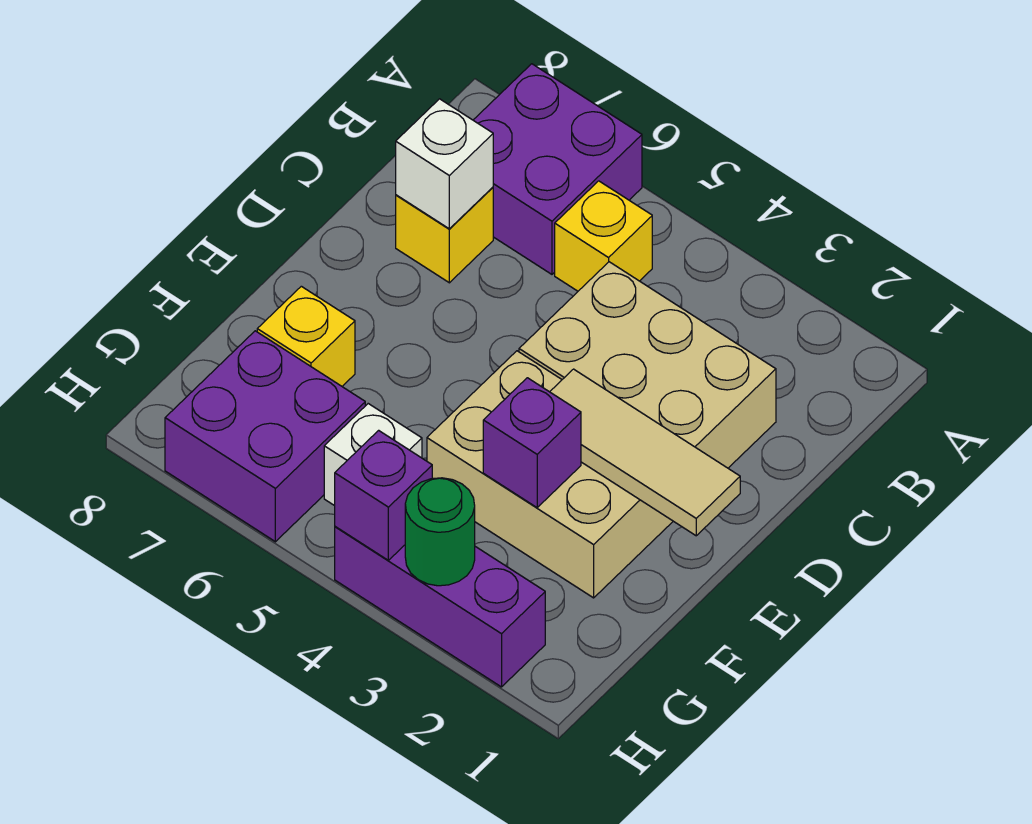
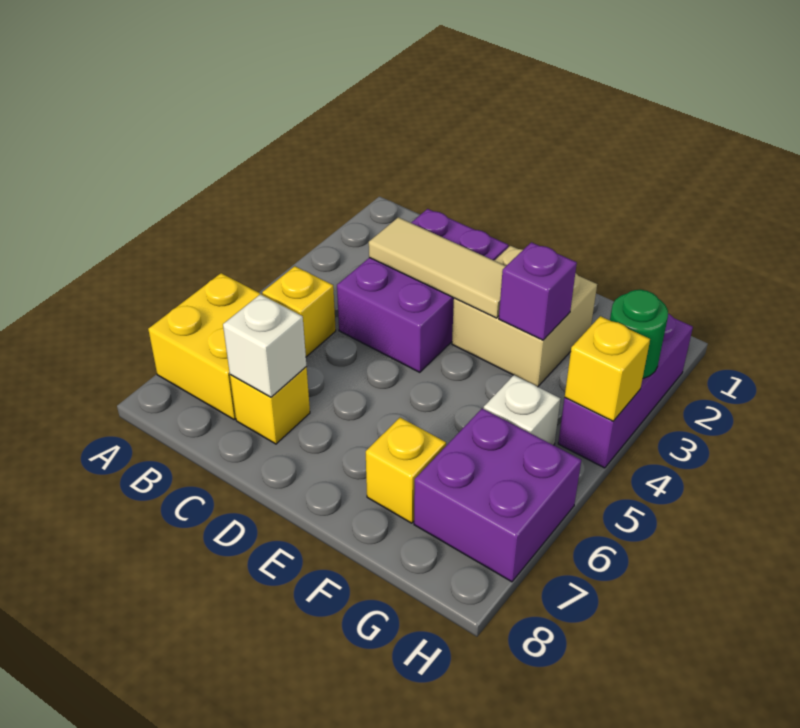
purple 2x2 brick [473,64,642,274] -> yellow 2x2 brick [148,273,299,419]
tan 2x3 brick [519,262,776,468] -> purple 2x3 brick [337,209,508,372]
tan 1x3 tile [550,369,740,536] -> tan 1x3 tile turned to [369,217,506,318]
tan 2x3 brick [427,351,673,598] -> tan 2x2 brick [452,246,597,387]
purple 1x1 brick [335,430,432,560] -> yellow 1x1 brick [565,316,650,421]

